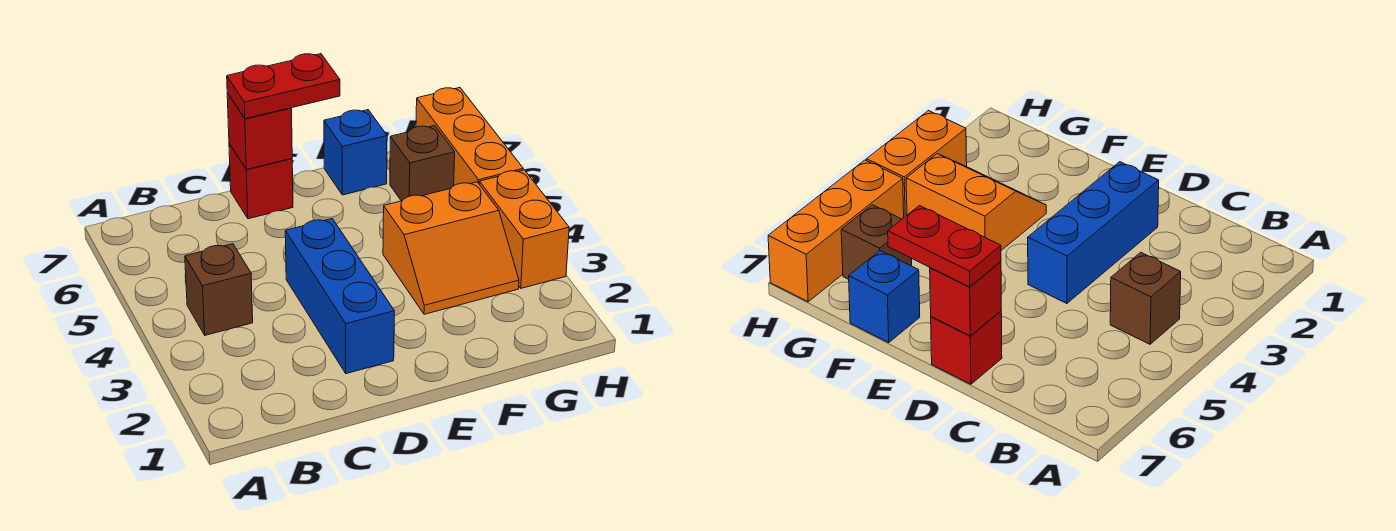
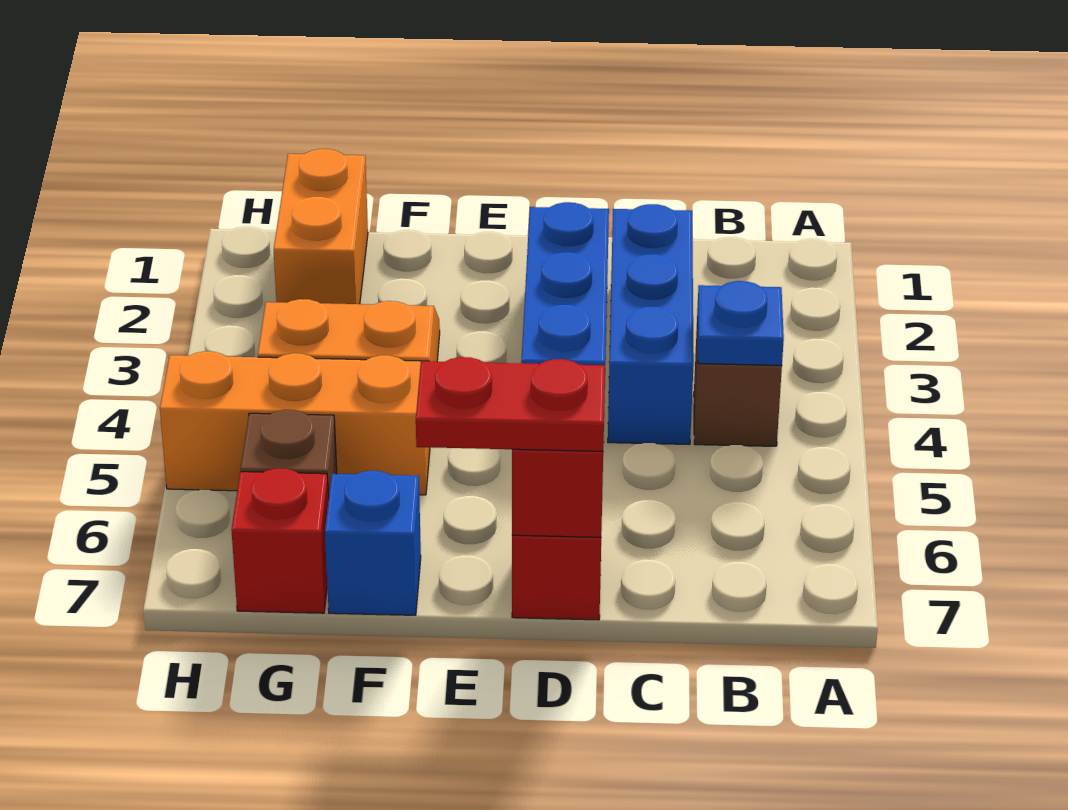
none -> blue 1x1 plate [697,281,784,365]
none -> blue 1x3 brick [608,204,694,444]
none -> red 1x1 brick [231,469,329,613]
orange 1x2 brick [479,170,569,288] -> orange 1x2 brick moved to [274,149,368,304]
orange 1x3 brick [416,88,523,186] -> orange 1x3 brick turned to [160,351,430,495]

